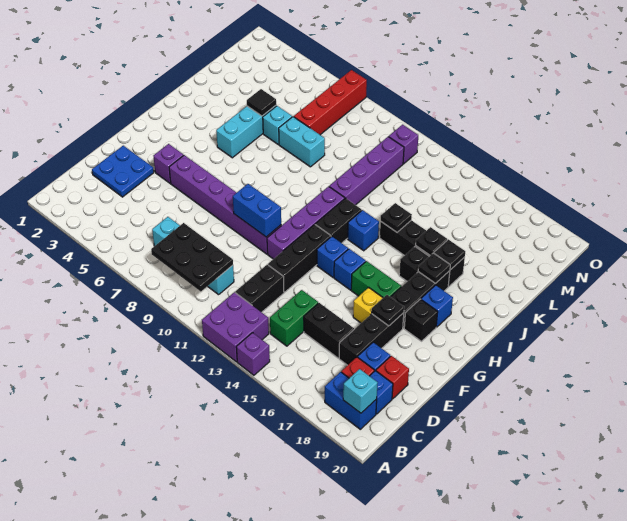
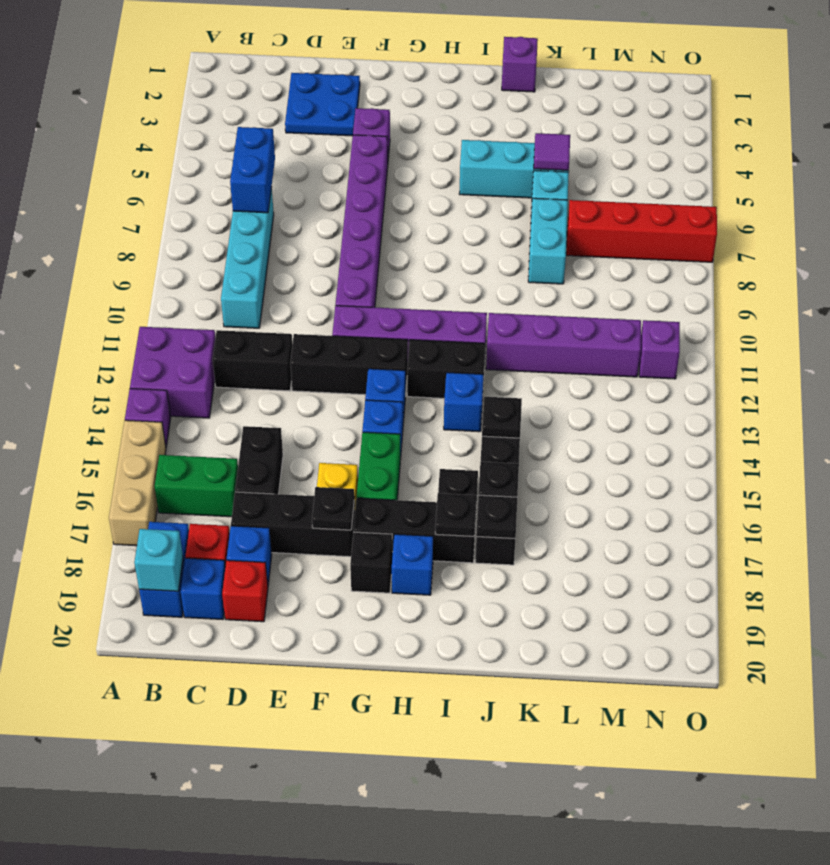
none -> tan 1x3 brick [109,420,166,546]
black 2x3 plate [151,223,233,291] -> none
green 1x2 brick [270,290,318,346] -> green 1x2 brick moved to [155,455,238,517]
blue 1x2 brick [233,184,281,237] -> blue 1x2 brick moved to [230,127,275,213]
none -> purple 1x1 brick [502,37,538,92]
black 1x1 tile [247,89,276,116] -> purple 1x1 tile [534,133,570,170]

